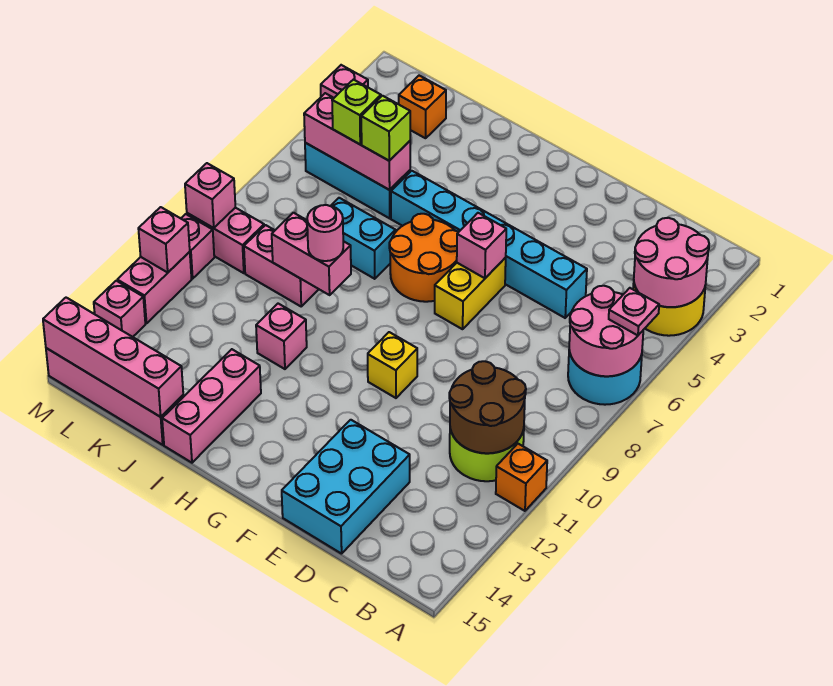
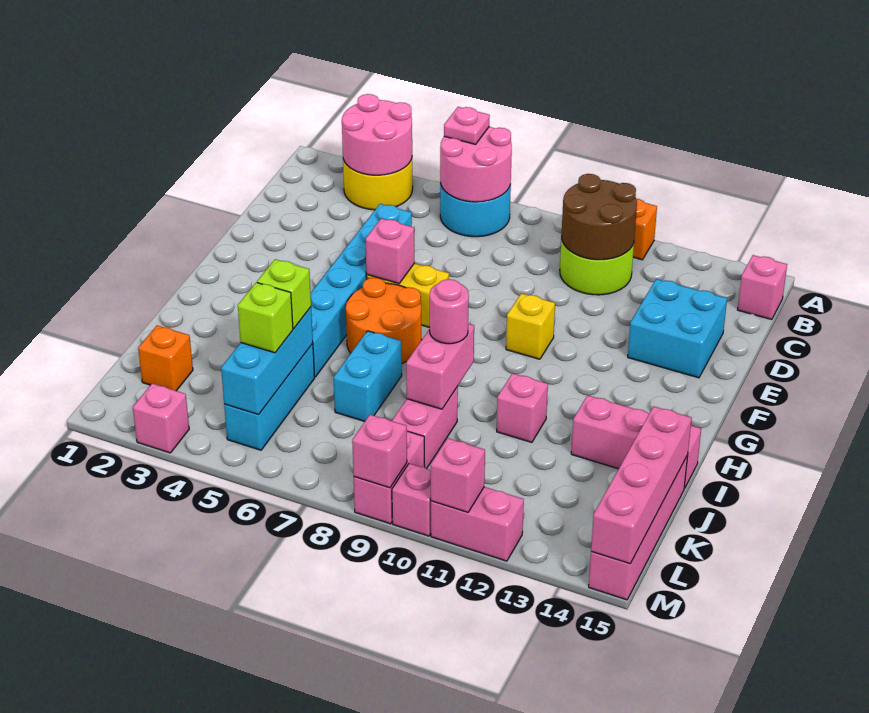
cyan 2x3 brick [282,420,410,554] -> cyan 2x2 brick [628,279,727,378]
pink 1x3 brick [304,93,410,190] -> cyan 1x3 brick [221,307,313,415]
pink 1x1 brick [94,281,145,337] -> pink 1x1 brick moved to [738,255,787,320]

